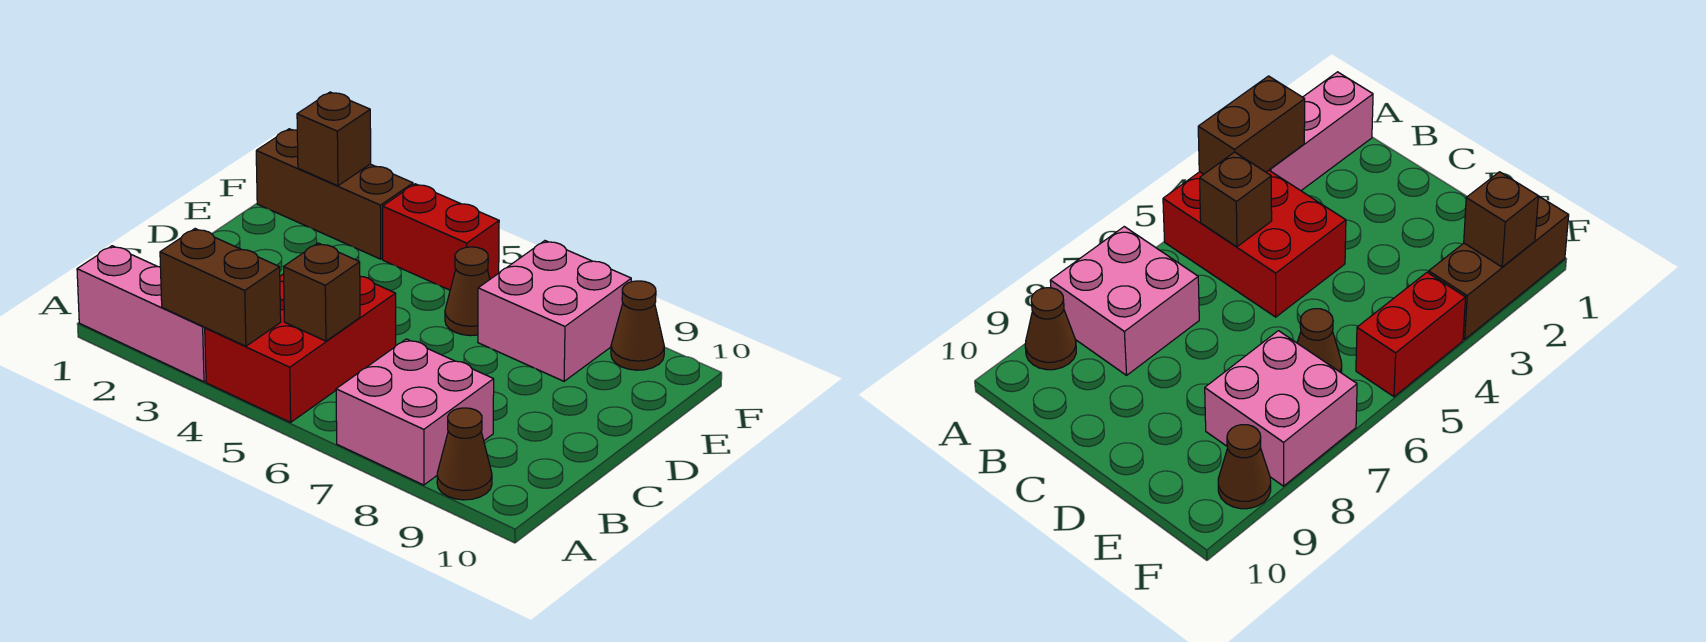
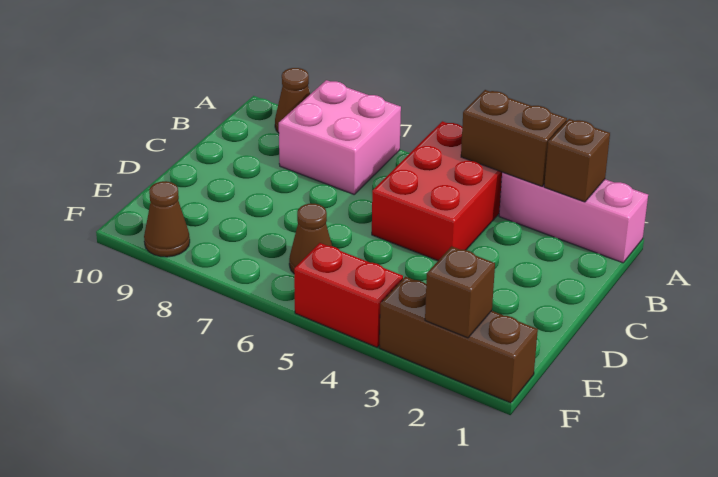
brown 1x1 brick [284,243,360,341] -> brown 1x1 brick moved to [544,119,610,202]
pink 2x2 brick [478,241,631,381] -> none

